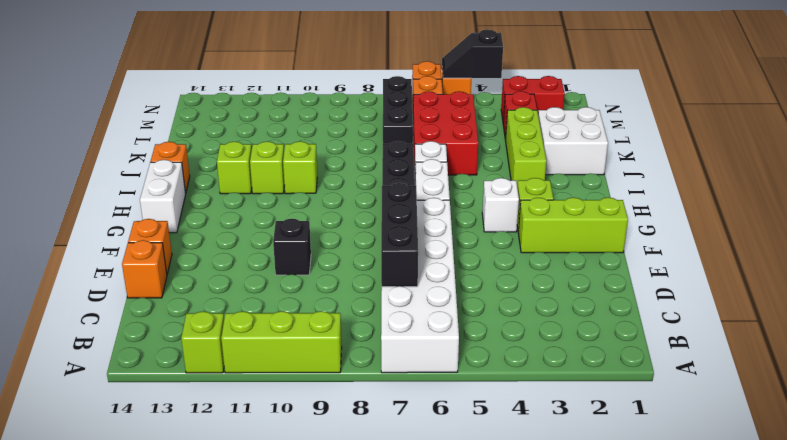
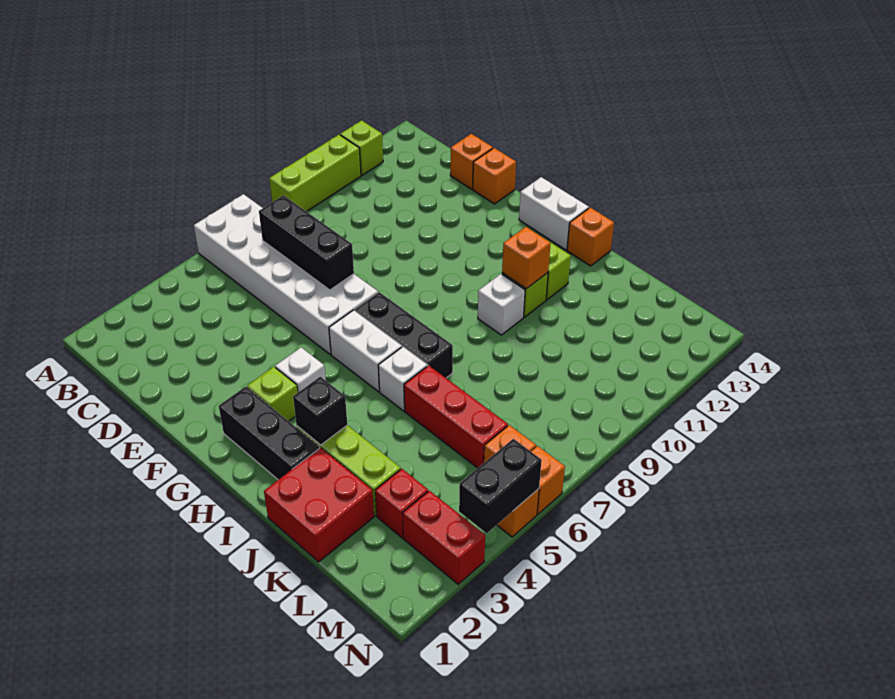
black 1x1 brick [273,219,311,275] -> black 1x1 brick moved to [293,377,347,445]
lime 1x3 brick [518,197,628,253] -> none
lime 1x1 brick [283,141,317,194] -> white 1x1 brick [478,274,525,335]
none -> orange 1x1 brick [502,227,551,289]
white 2x2 brick [538,107,608,175] -> red 2x2 brick [264,448,374,562]
red 2x3 brick [413,91,478,175] -> red 1x3 brick [404,365,508,468]
black 1x3 brick [383,76,413,144] -> black 1x3 brick moved to [219,387,320,480]
red 1x2 brick [501,76,565,122] -> red 1x2 brick turned to [403,491,485,584]
black 1x2 slope [442,29,503,78] -> black 1x2 brick [459,439,542,533]

